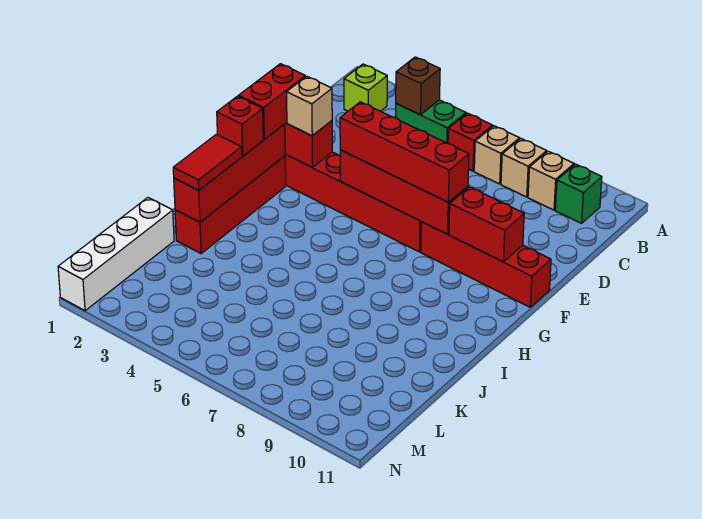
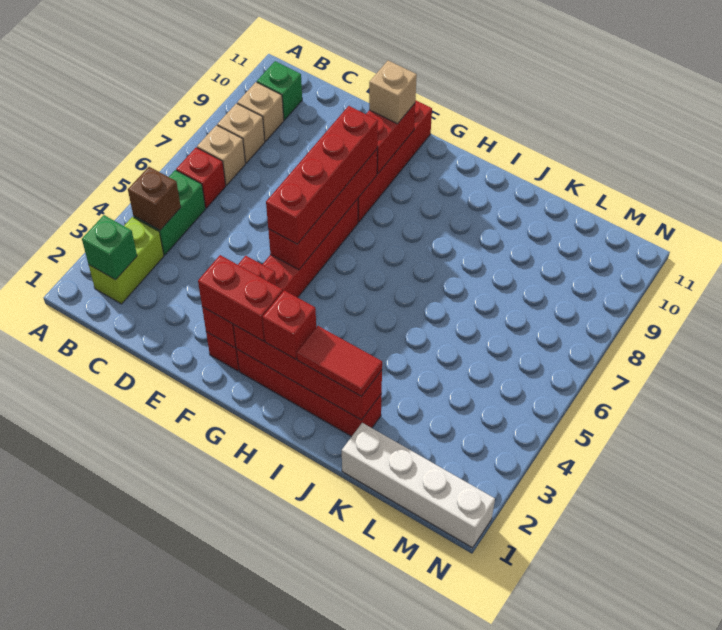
lime 1x1 brick [344,64,387,111] -> lime 1x2 brick [89,217,164,304]
none -> green 1x1 brick [82,215,137,280]
tan 1x1 brick [287,76,332,136] -> tan 1x1 brick moved to [369,61,417,124]

